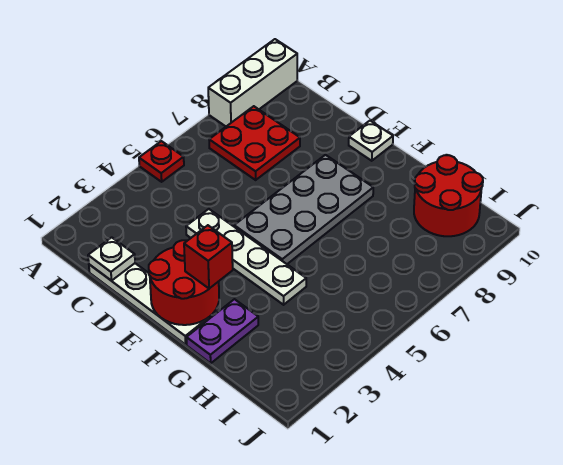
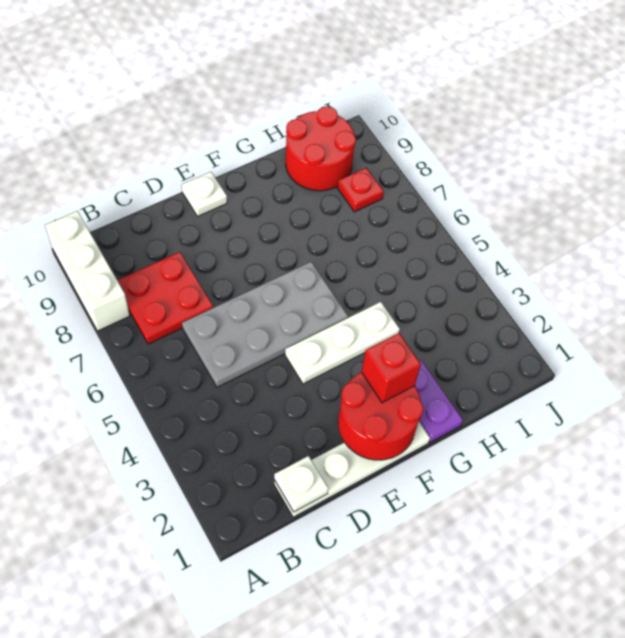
red 1x1 plate [139,141,184,182] -> red 1x1 plate moved to [337,168,384,212]
white 1x4 plate [186,209,306,305] -> white 1x3 plate [285,302,400,384]
grey 2x4 plate [234,155,373,264] -> grey 2x4 plate turned to [182,262,348,387]

